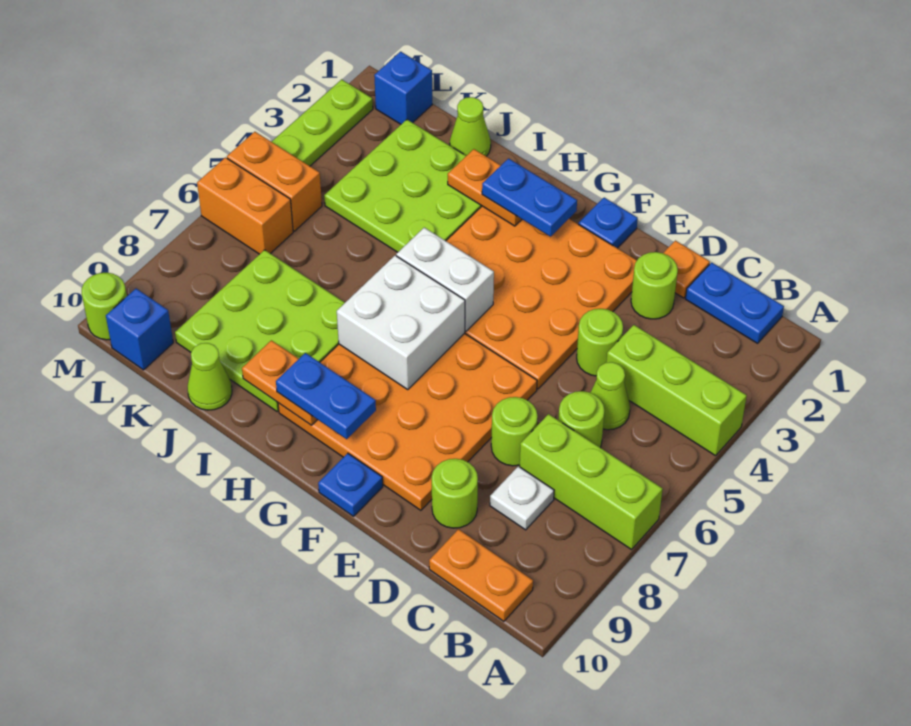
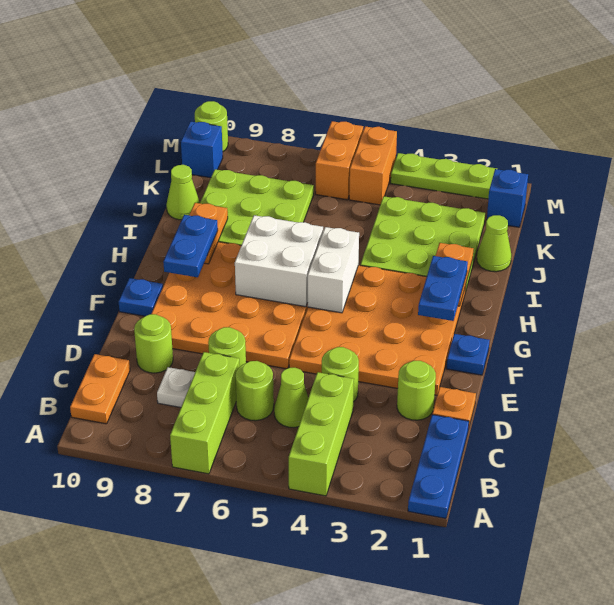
blue 1x2 plate [685,263,784,343] -> blue 1x3 plate [408,415,469,519]

